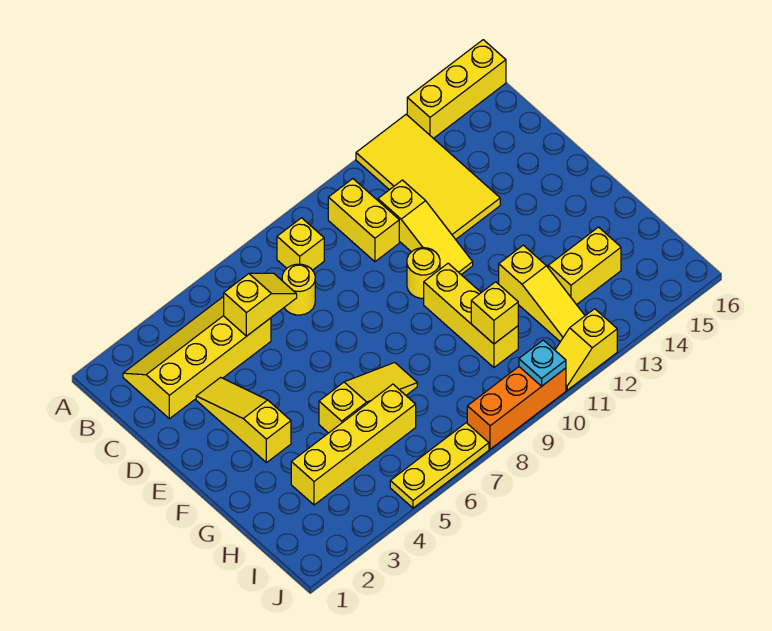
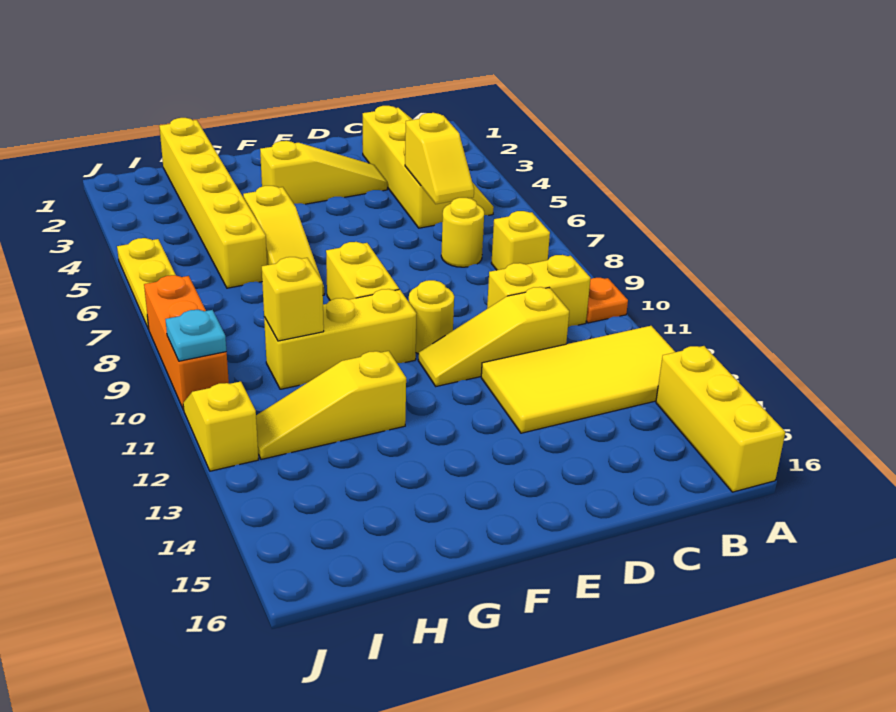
none -> orange 1x1 plate [586,278,628,323]
yellow 1x4 brick [291,384,416,505] -> yellow 1x6 brick [159,118,267,288]
yellow 1x2 brick [548,227,621,305] -> yellow 1x2 brick moved to [326,242,399,300]

